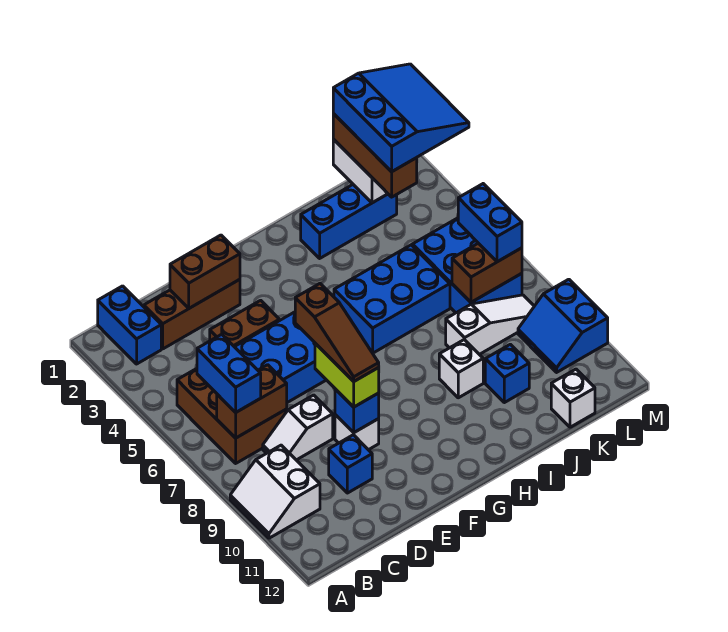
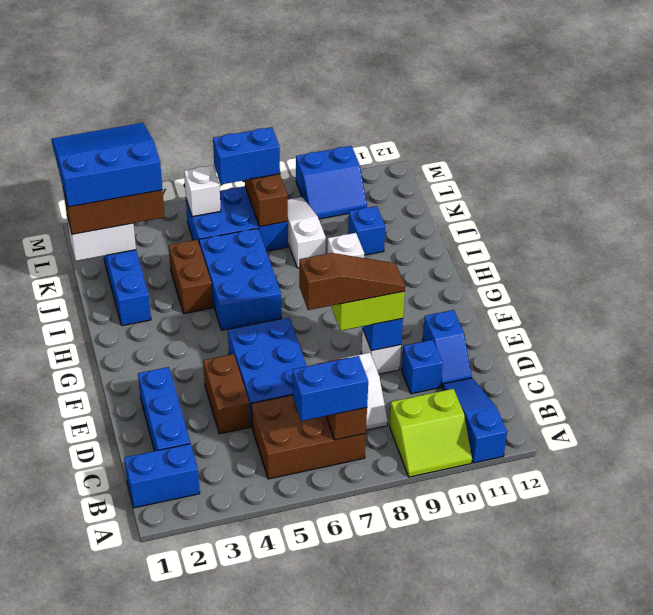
white 2x2 slope [230,445,320,538] -> lime 2x2 slope [389,389,472,477]
none -> blue 1x3 slope [442,378,507,463]
brown 1x3 brick [144,279,240,349] -> blue 1x3 brick [138,367,190,451]
brown 1x2 brick [170,235,240,308] -> brown 1x2 brick moved to [169,240,213,314]
none -> blue 1x2 slope [423,310,472,387]
white 1x1 brick [551,369,595,427] -> white 1x1 brick moved to [184,165,221,217]

